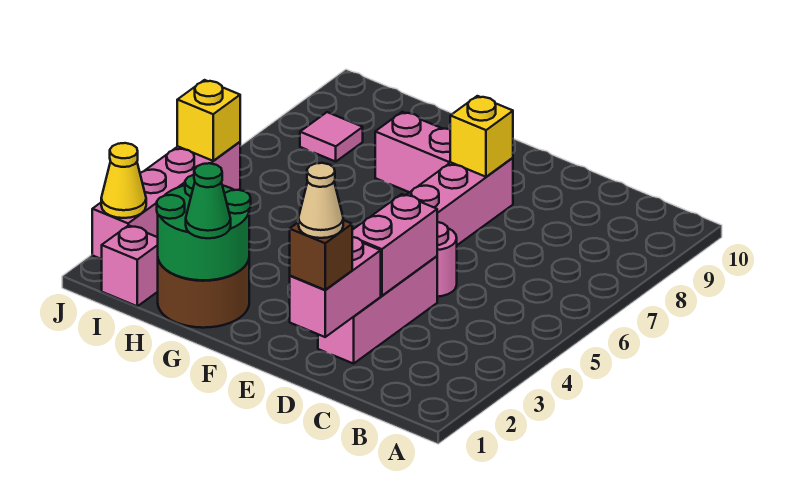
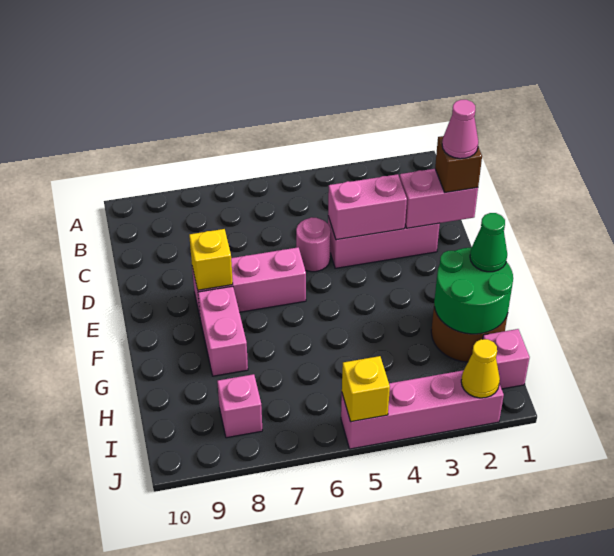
tan 1x1 cone [299,163,343,238] -> pink 1x1 cone [442,100,478,159]
pink 1x1 tile [300,112,363,162] -> pink 1x1 brick [217,374,262,438]

